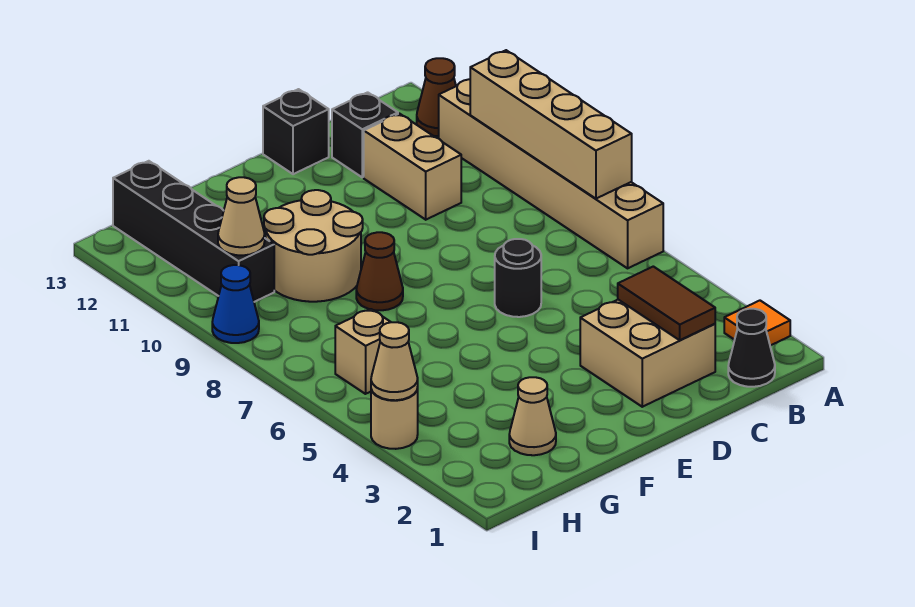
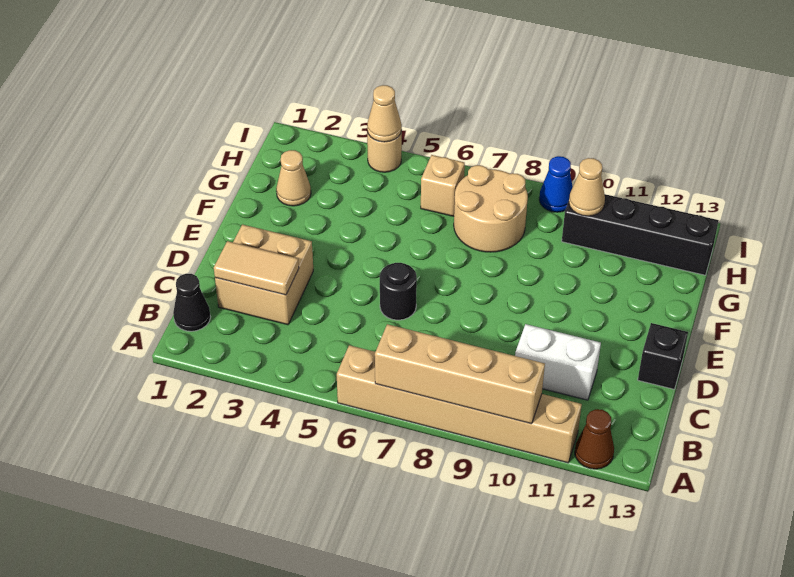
orange 1x1 tile [724,301,790,346] -> none
brown 1x2 tile [618,266,715,340] -> tan 1x2 tile [214,241,299,295]
tan 1x2 brick [364,114,461,220] -> white 1x2 brick [515,324,601,400]
black 1x1 brick [332,92,398,177] -> none
brown 1x1 cone [356,232,403,310] -> none
tan 2x2 round brick [264,190,363,302] -> tan 2x2 round brick moved to [454,165,528,252]

